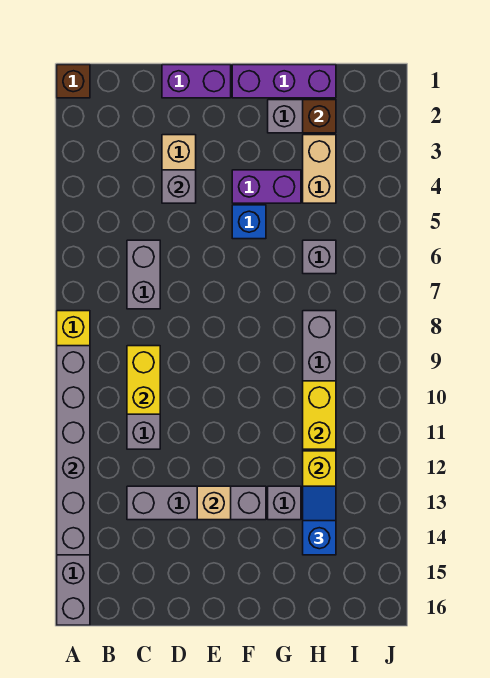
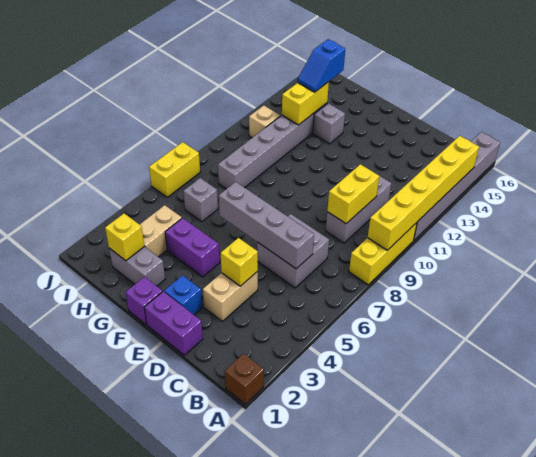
grey 1x6 brick [57,346,90,555] -> yellow 1x6 brick [368,136,479,250]
grey 1x2 brick [127,240,160,309] -> grey 2x2 brick [257,214,329,288]
grey 1x4 brick [127,486,266,520] -> grey 1x4 brick moved to [219,182,314,269]
grey 1x1 brick [162,170,196,203] -> yellow 1x1 brick [221,238,258,286]
tan 1x1 brick [197,486,231,520] -> tan 1x1 brick moved to [249,105,280,138]
purple 1x3 brick [232,65,336,98] -> purple 1x1 brick [125,277,162,325]
blue 1x1 brick [232,205,266,239] -> blue 1x1 brick moved to [164,275,202,315]
brown 1x1 brick [303,100,336,133] -> yellow 1x1 brick [105,214,144,261]
yellow 1x2 brick [303,381,336,449] -> yellow 1x2 brick moved to [149,142,200,197]

